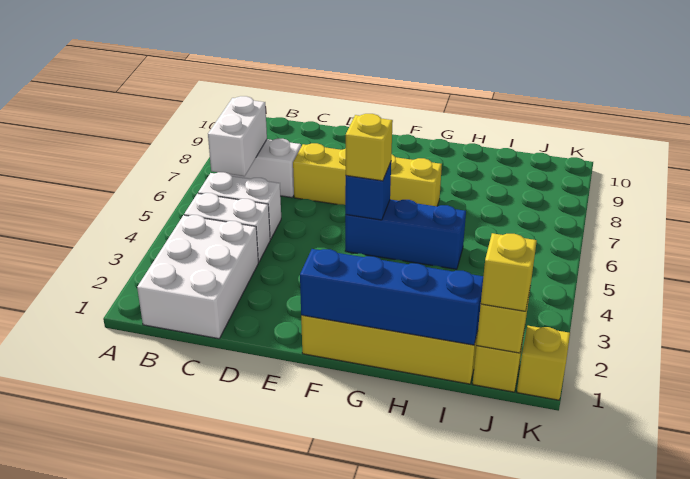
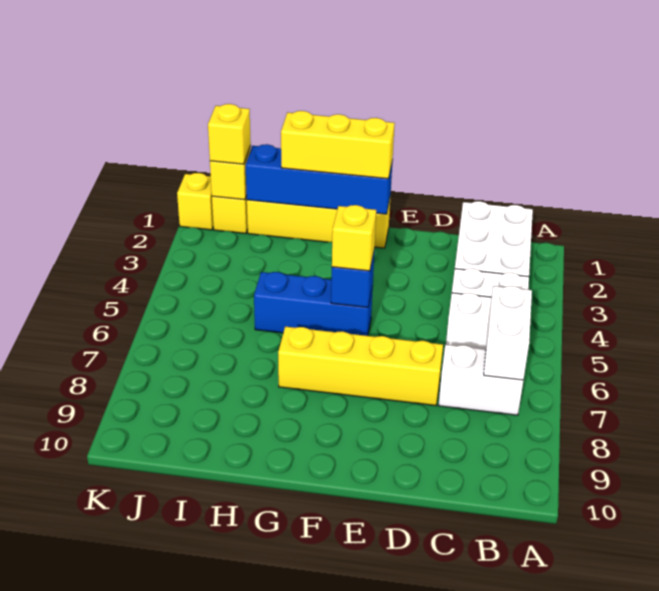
none -> yellow 1x3 brick [281,111,395,179]

